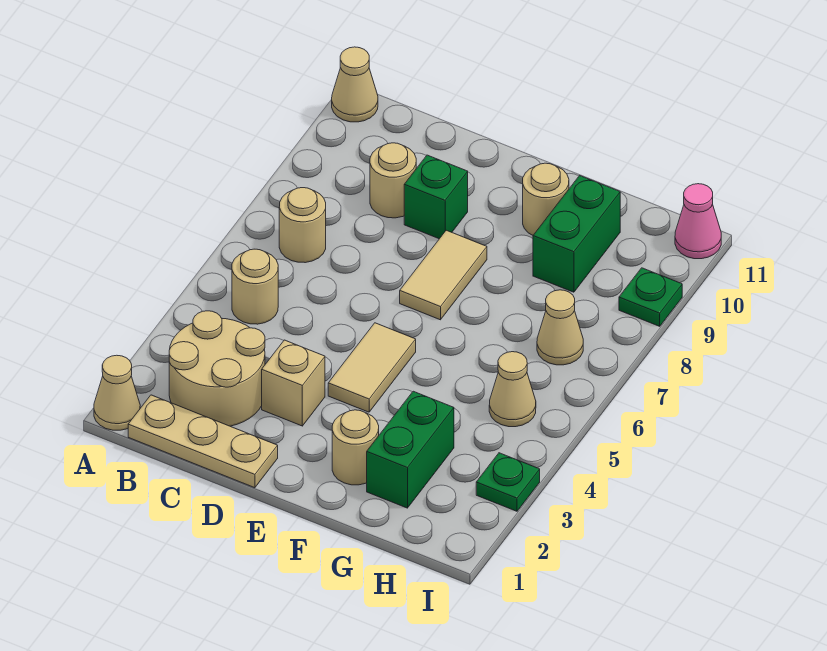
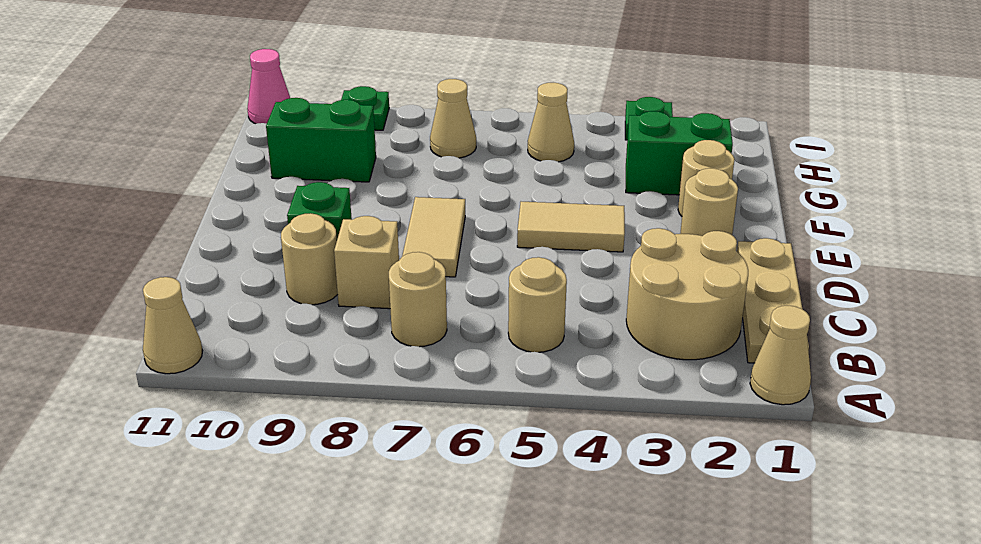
tan 1x1 brick [262,340,325,426] -> tan 1x1 brick moved to [334,216,399,309]
tan 1x2 tile [400,230,487,320] -> tan 1x2 tile turned to [402,197,465,277]
tan 1x1 round brick [523,163,569,235] -> tan 1x1 round brick moved to [680,168,738,236]

